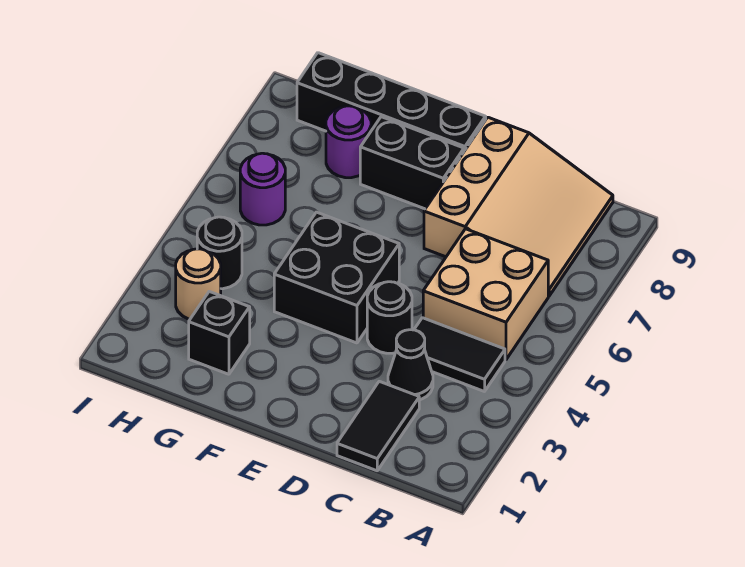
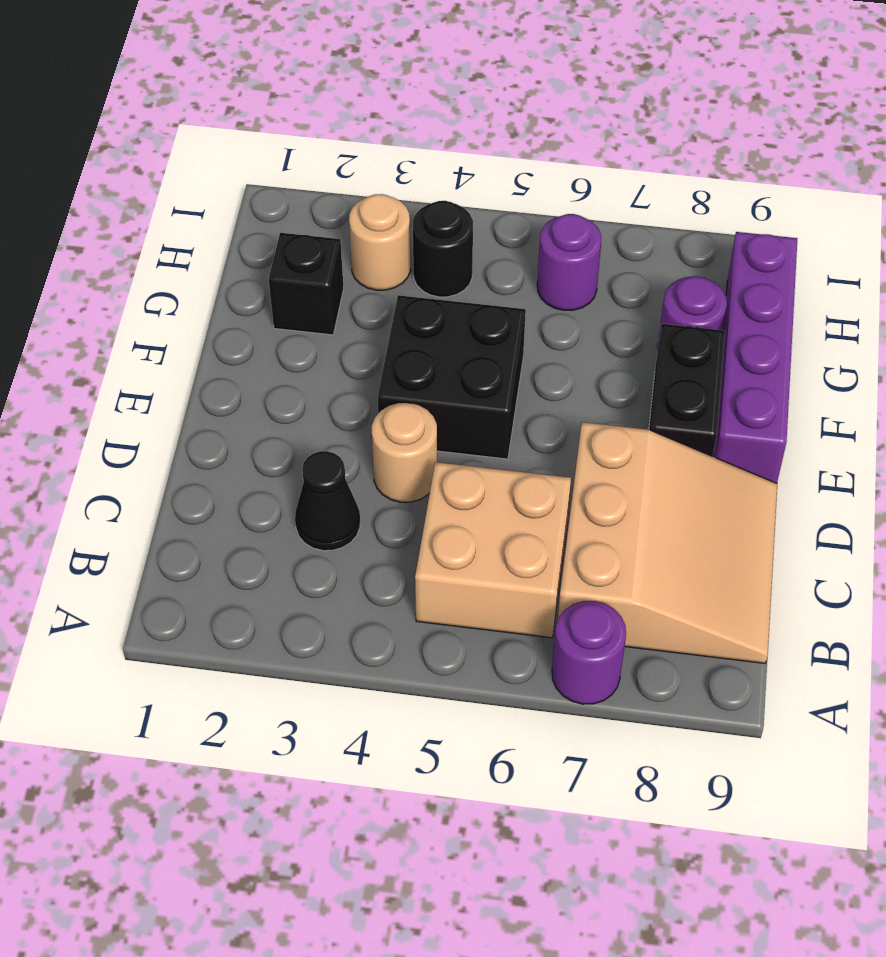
none -> purple 1x1 round brick [552,601,626,704]
black 1x2 tile [414,318,505,392] -> none
tan 3x3 slope [424,117,613,296] -> tan 3x3 slope turned to [558,422,777,663]
black 1x2 tile [337,381,419,471] -> none
black 1x1 round brick [367,282,412,353] -> tan 1x1 round brick [372,403,437,502]
black 1x4 brick [297,53,486,151] -> purple 1x4 brick [713,232,798,483]

